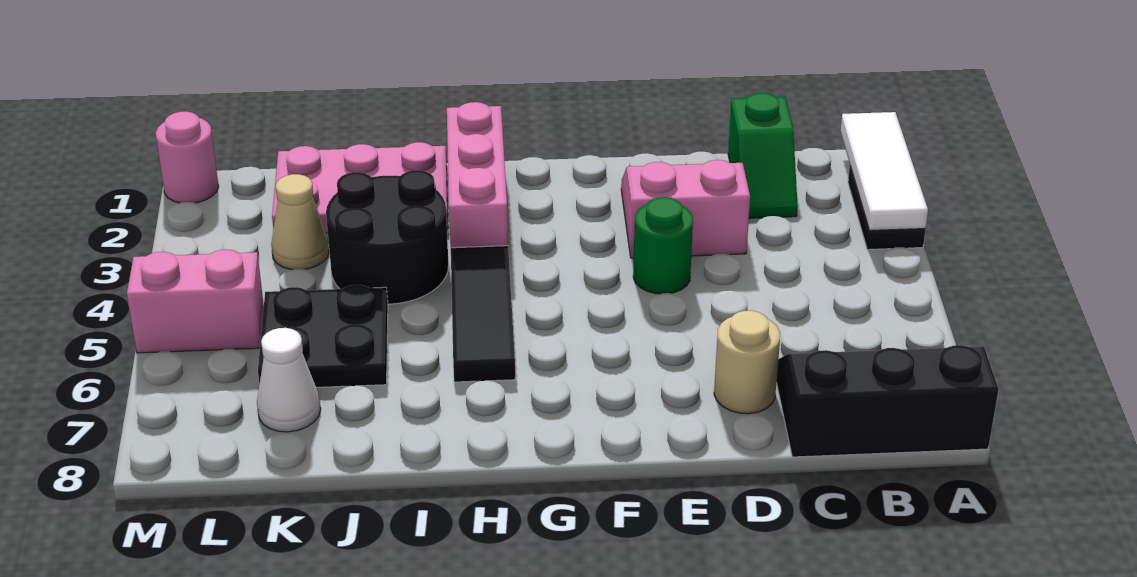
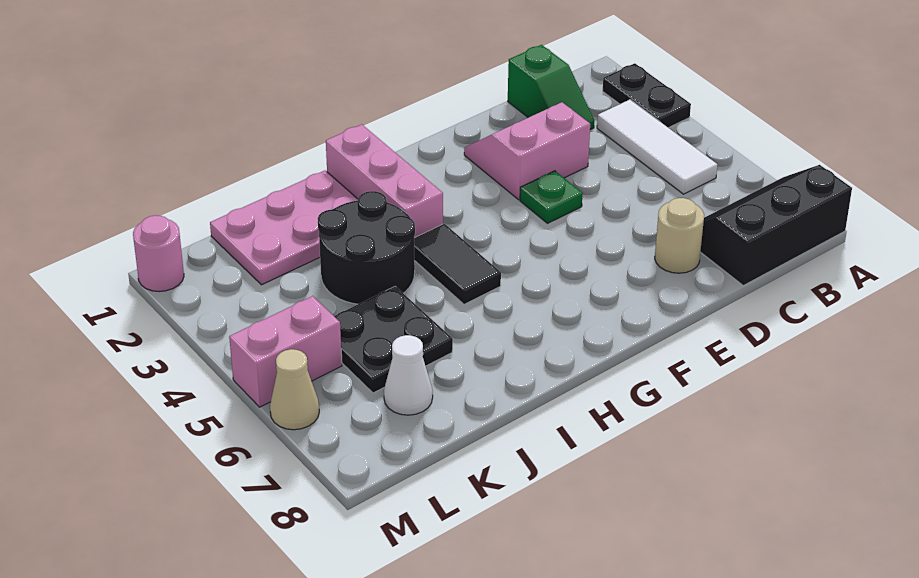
white 1x3 tile [841,112,928,231] -> white 1x3 tile moved to [597,100,718,194]
green 1x1 round brick [633,197,693,294] -> green 1x1 plate [520,171,583,223]
black 1x3 tile [451,246,515,382] -> black 1x2 tile [414,224,501,304]
tan 1x1 cone [271,174,329,270] -> tan 1x1 cone moved to [270,349,319,430]

